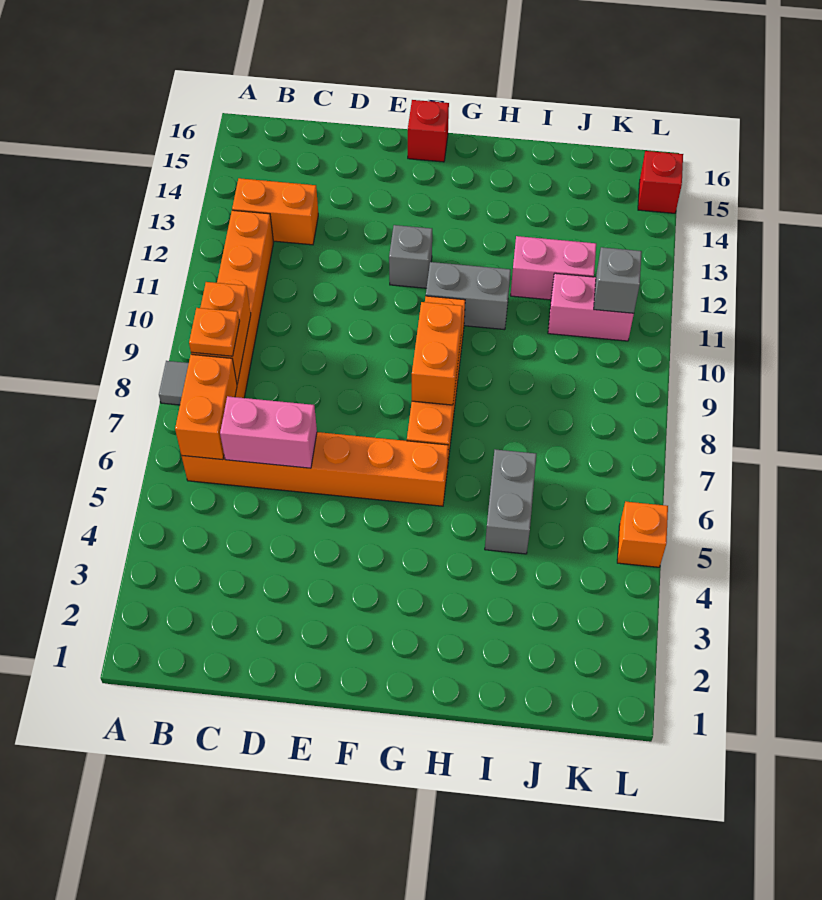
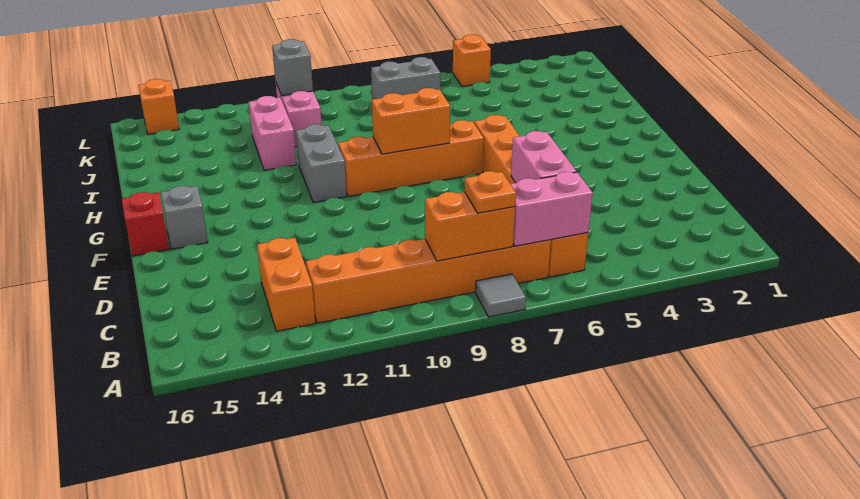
orange 1x2 brick [175,354,237,460] -> pink 1x2 brick [510,172,593,246]
grey 1x1 brick [389,225,432,288] -> grey 1x1 brick moved to [161,186,208,249]
grey 1x2 brick [485,449,536,554] -> grey 1x2 brick moved to [371,57,440,99]
red 1x1 brick [638,151,683,213] -> orange 1x1 brick [138,79,179,134]

